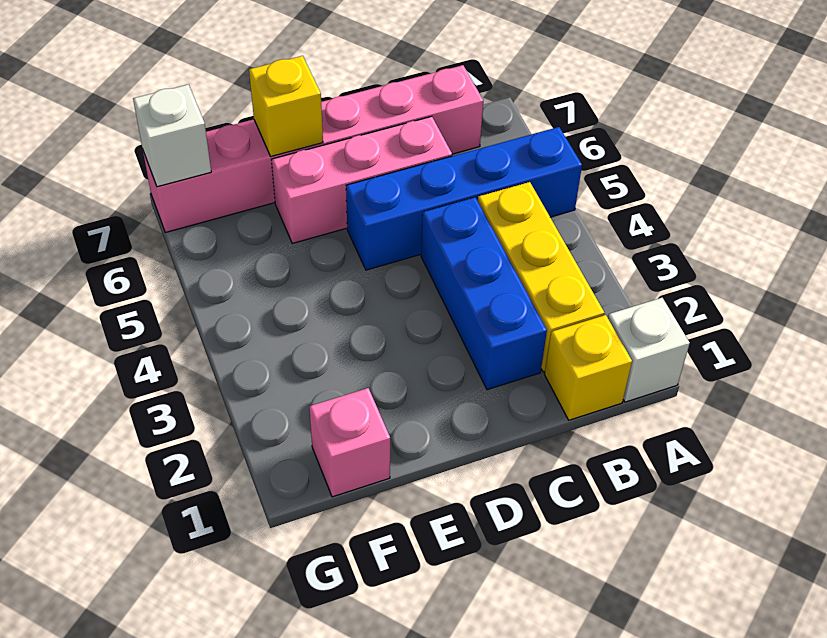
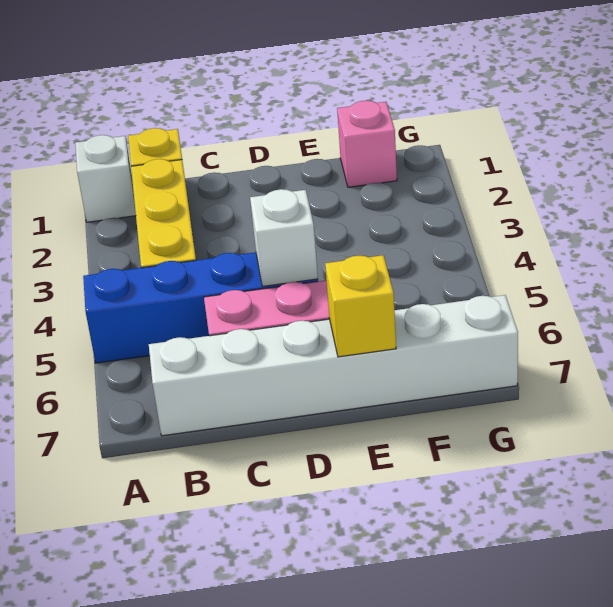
pink 1x6 brick [143,65,483,232] -> white 1x6 brick [149,295,518,436]
blue 1x3 brick [421,197,547,390] -> none
white 1x1 brick [133,84,211,187] -> white 1x1 brick moved to [250,189,318,287]

